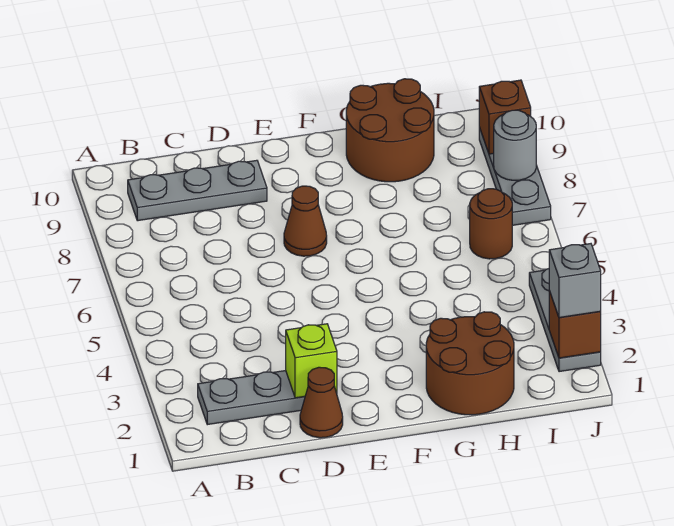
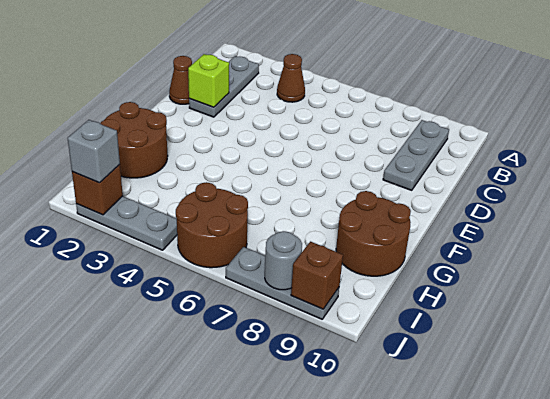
brown 1x1 cone [284,186,327,256] -> brown 1x1 cone moved to [277,54,305,102]
brown 1x1 round brick [470,189,512,259] -> brown 2x2 round brick [176,182,248,268]

